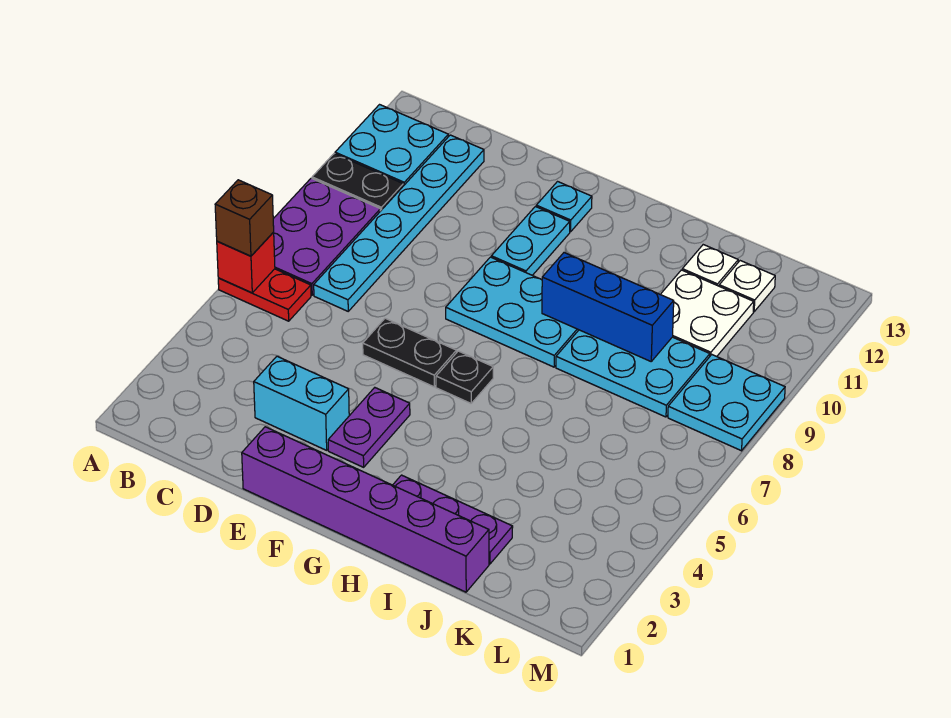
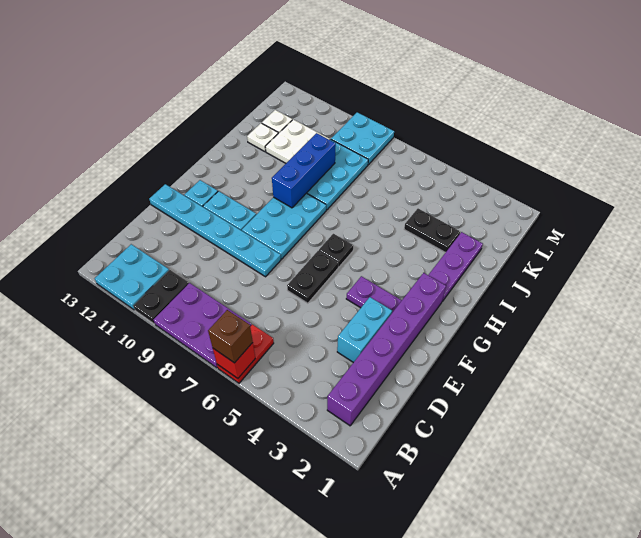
cyan 1x6 plate [314,135,484,311] -> cyan 1x6 plate moved to [149,184,281,277]
purple 1x6 brick [242,427,489,592] -> purple 1x6 brick moved to [327,273,446,426]
none -> black 1x2 plate [404,209,460,253]

